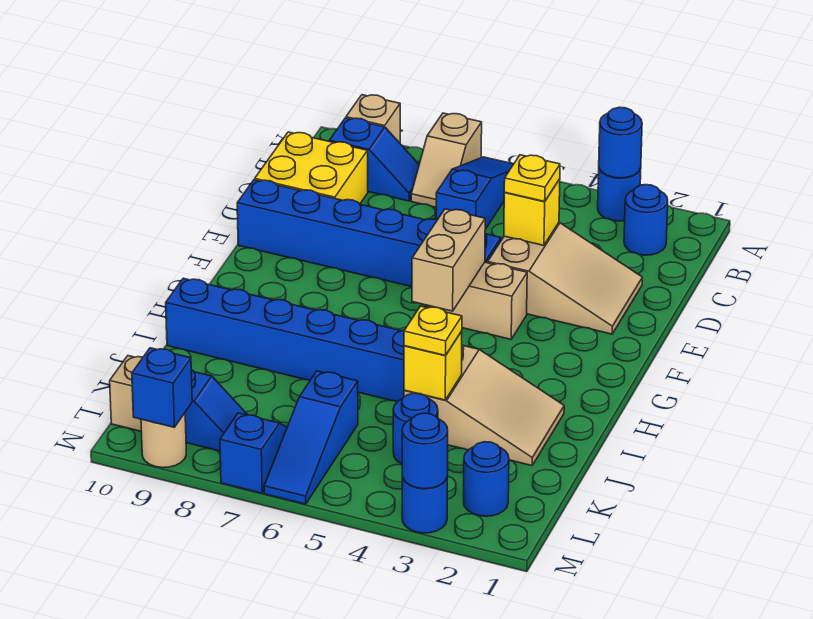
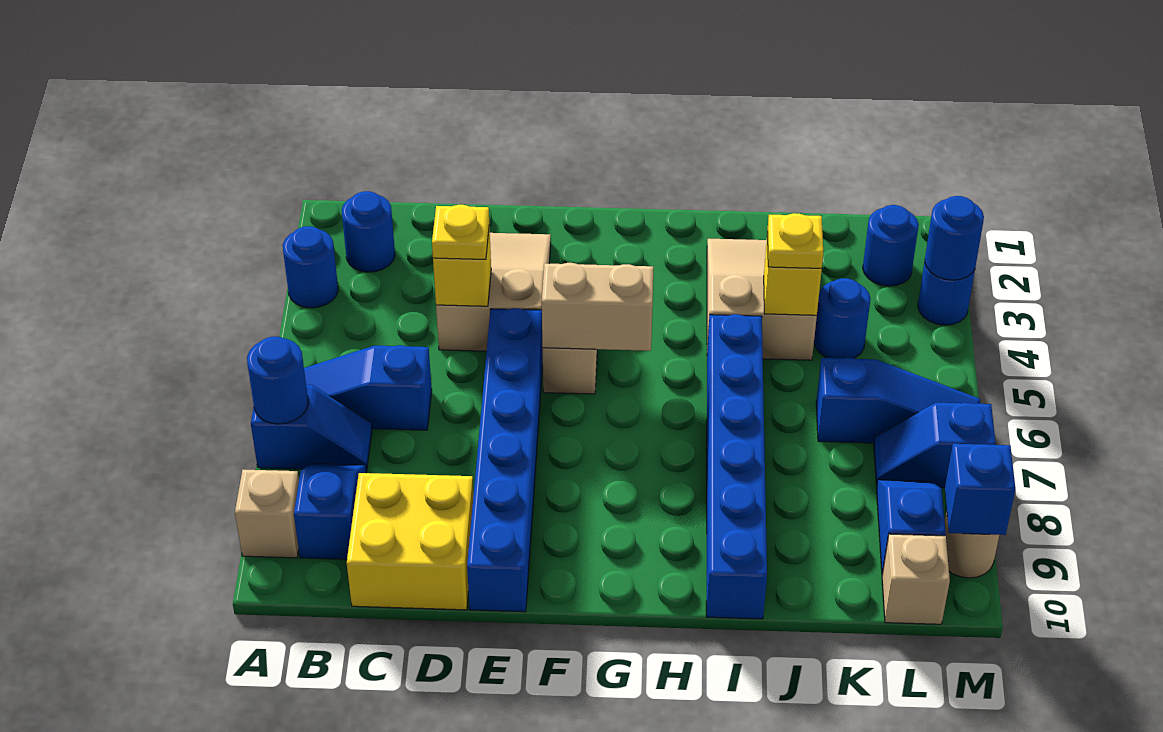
blue 1x1 round brick [599,107,642,178] -> blue 1x1 round brick moved to [247,337,308,424]
tan 1x2 slope [411,113,482,207] -> blue 1x2 slope [251,385,372,471]

